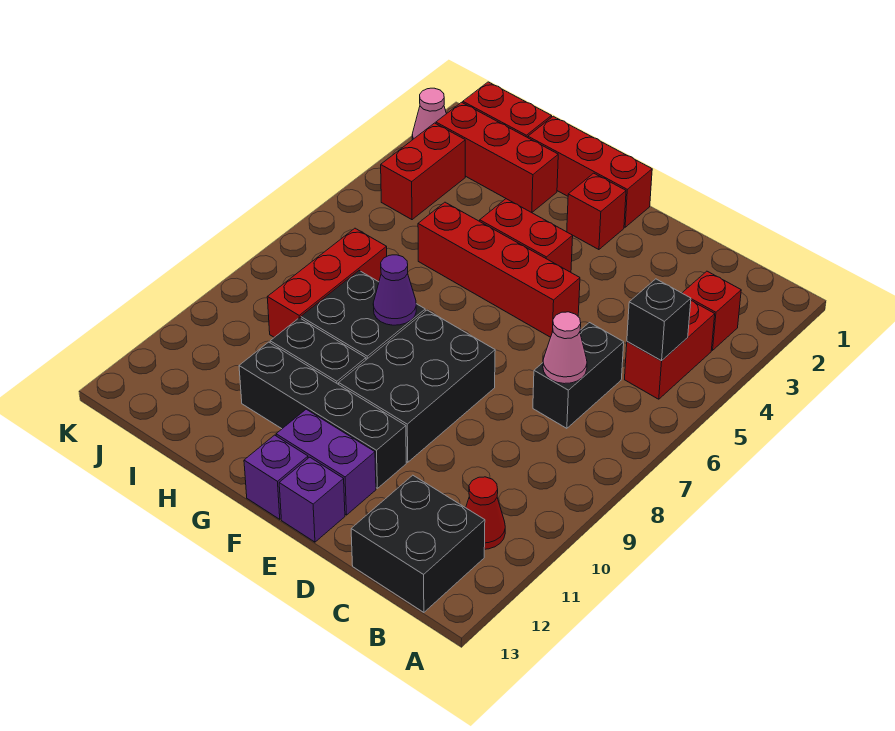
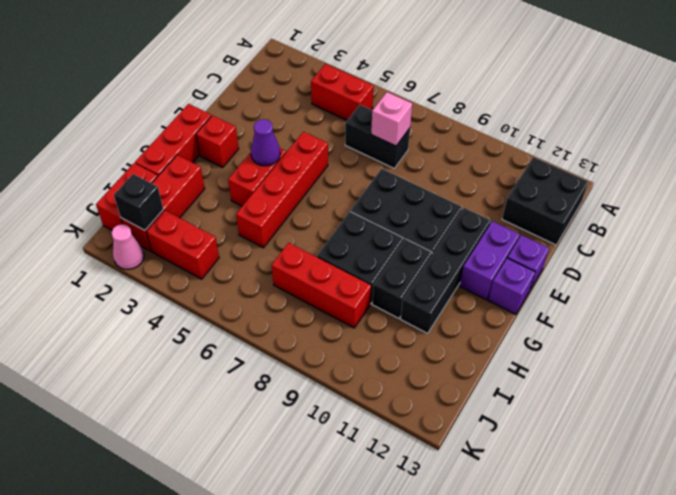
red 1x1 brick [683,271,741,350] -> none
black 1x1 brick [627,279,691,361] -> black 1x1 brick moved to [114,174,163,230]
red 1x1 cone [466,477,505,549] -> none
pink 1x1 cone [543,312,587,384] -> pink 1x1 brick [371,92,412,146]
purple 1x1 cone [373,255,416,325] -> purple 1x1 cone moved to [251,119,280,166]

